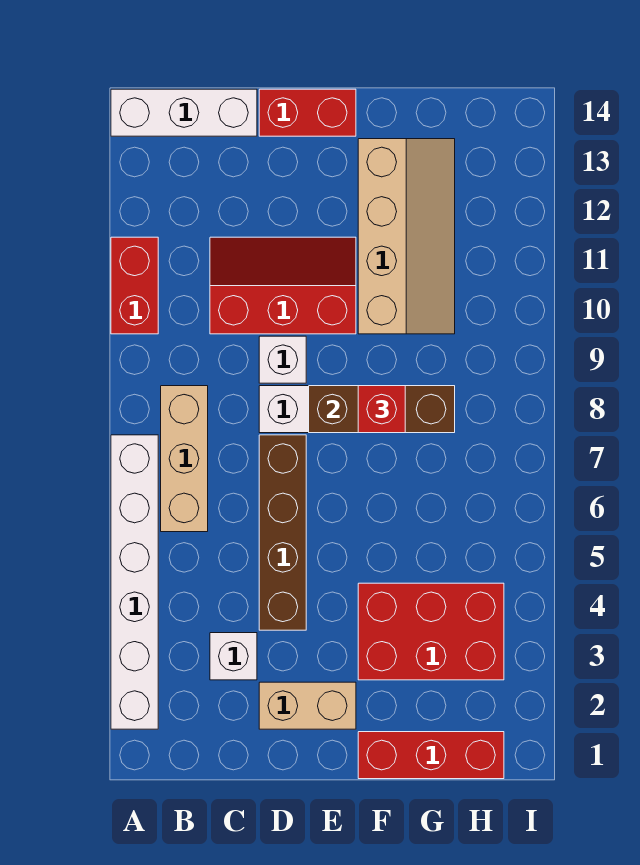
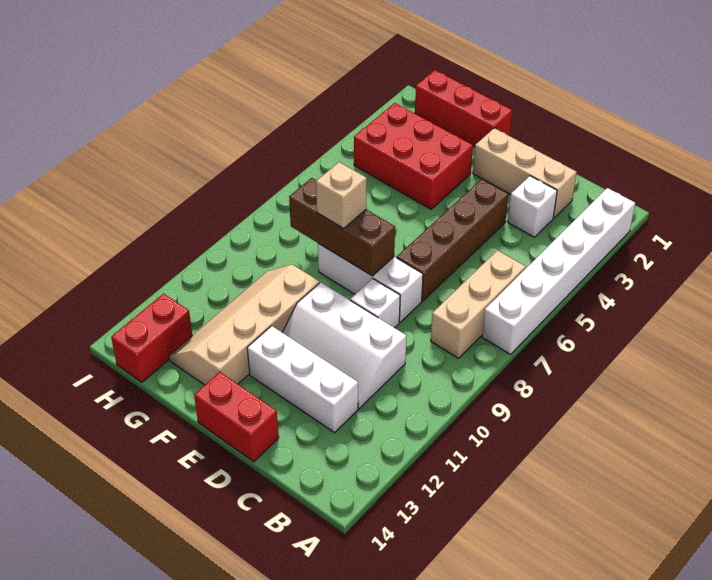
red 1x2 brick [111,237,158,334] -> red 1x2 brick moved to [111,294,192,382]
white 1x3 brick [111,89,257,136] -> white 1x3 brick moved to [247,326,358,433]
red 2x3 slope [210,237,356,334] -> white 2x3 slope [282,282,406,408]
tan 1x2 brick [259,682,356,729] -> tan 1x3 brick [473,128,577,218]
red 1x1 brick [358,386,405,433] -> tan 1x1 brick [316,162,367,229]

